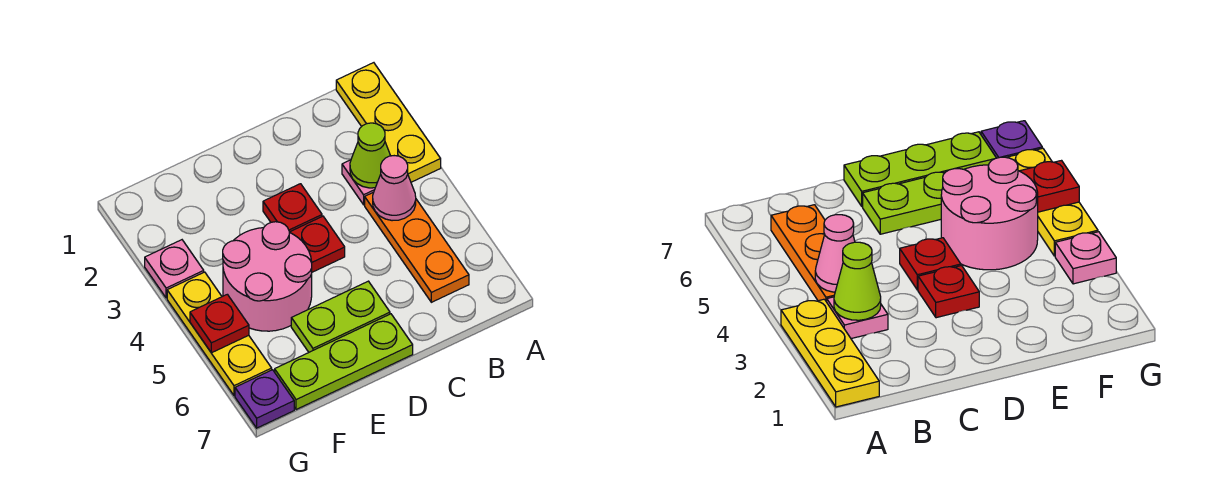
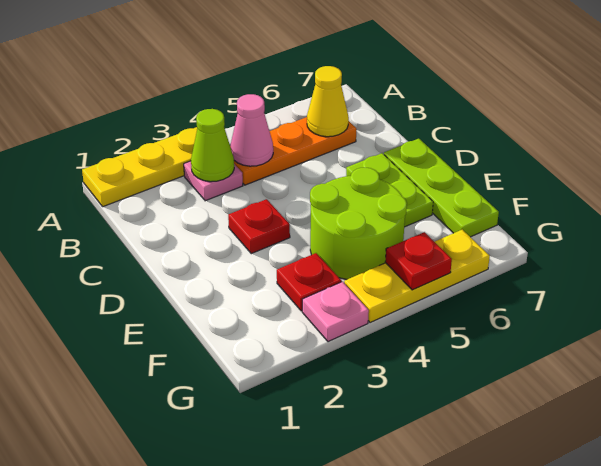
none -> yellow 1x1 cone [307,66,349,137]
red 1x1 plate [290,216,345,272] -> red 1x1 plate moved to [277,253,341,311]
pink 2x2 round brick [223,222,312,331] -> lime 2x2 round brick [310,168,407,280]
purple 1x1 plate [235,370,294,428] -> none

